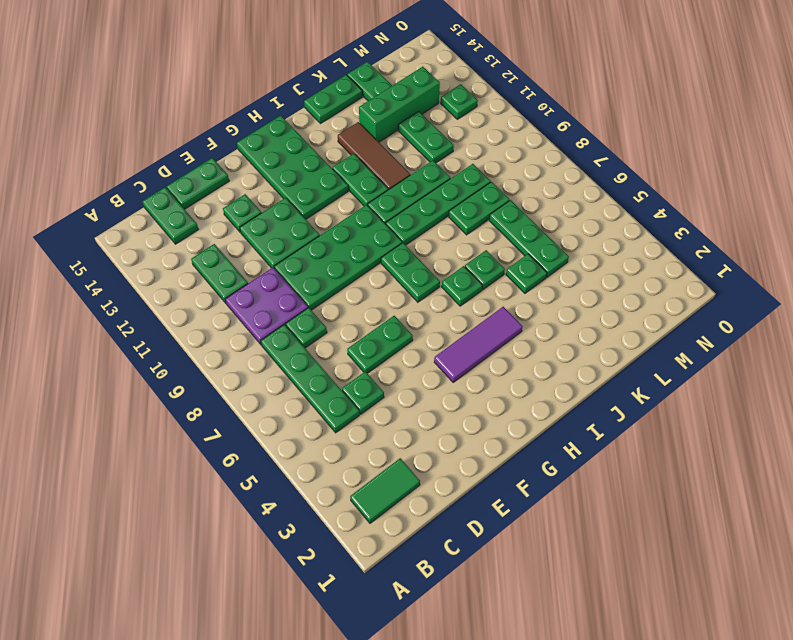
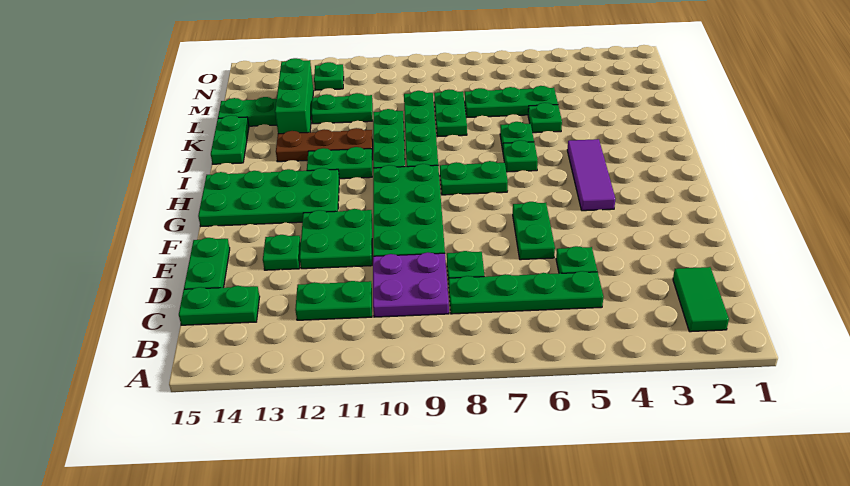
brown 1x3 tile [338,122,410,190] -> brown 1x3 plate [276,128,373,162]

